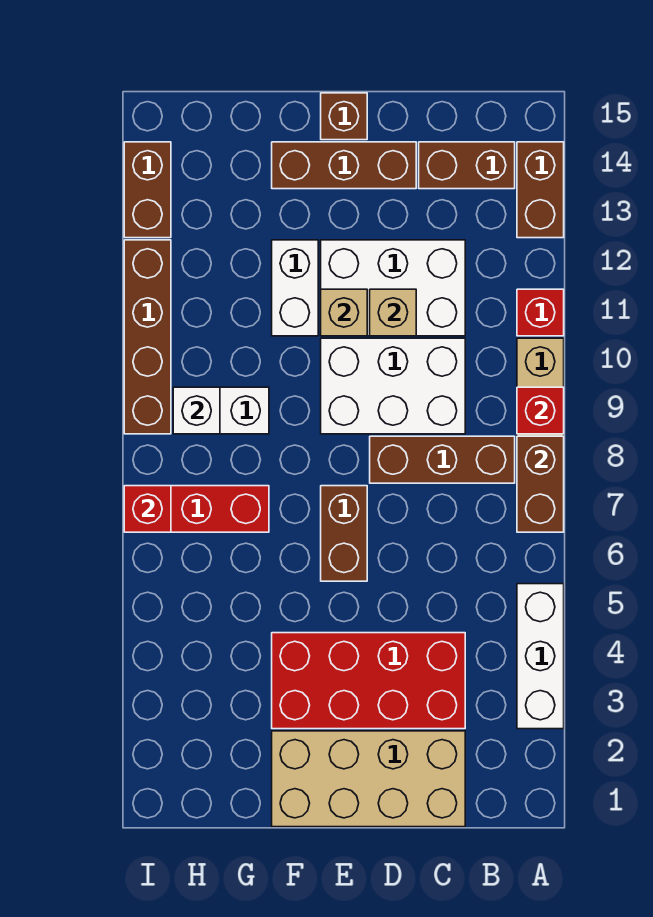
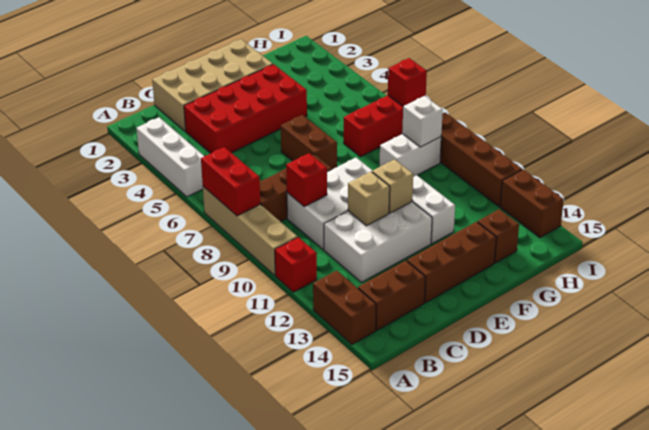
brown 1x2 brick [517,436,564,532] -> red 1x2 brick [201,147,260,216]
red 1x1 brick [517,387,564,434] -> red 1x1 brick moved to [286,153,327,207]
brown 1x1 brick [321,93,367,140] -> brown 1x1 brick moved to [478,209,519,263]

